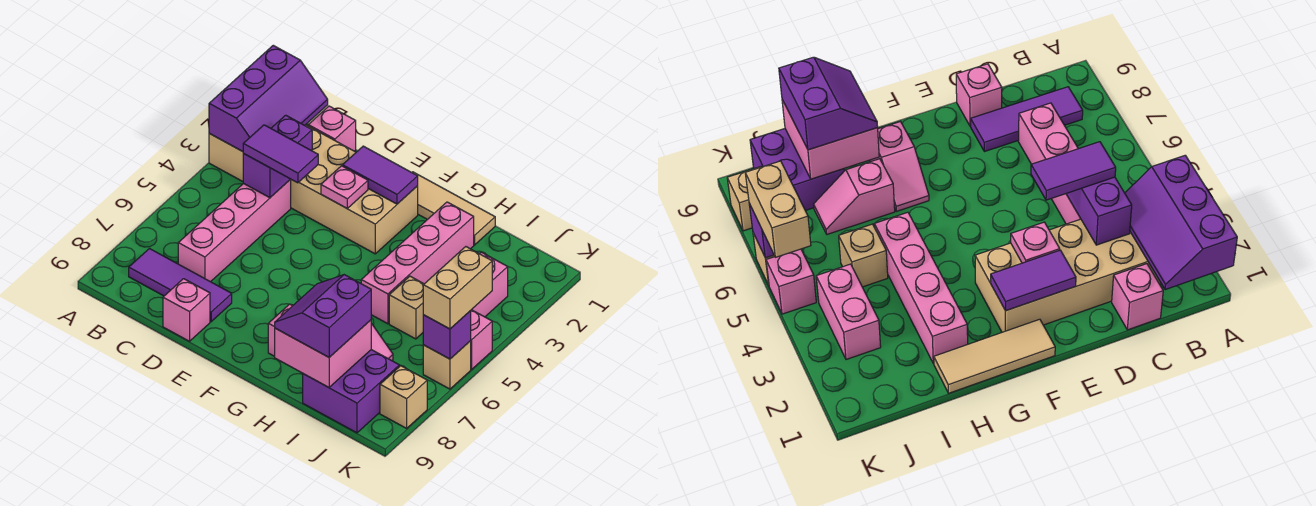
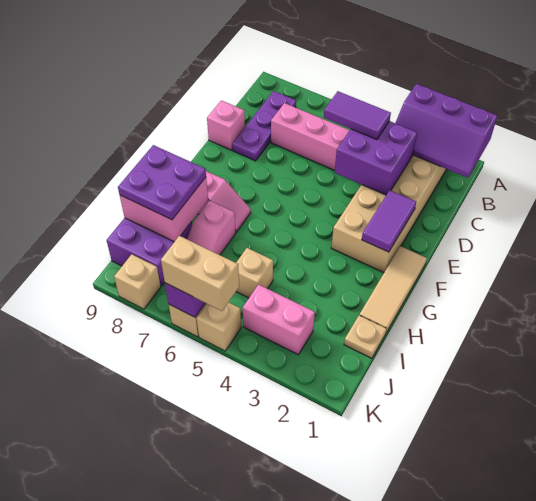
purple 1x3 tile [129,249,232,322] -> purple 1x3 plate [232,91,296,161]
pink 1x1 brick [308,106,356,151] -> none
purple 1x2 brick [243,115,312,198] -> purple 2x2 brick [335,121,417,195]
purple 1x2 tile [243,125,318,183] -> purple 1x2 tile turned to [324,91,391,140]
pink 1x1 plate [321,166,368,208] -> none
pink 1x4 brick [361,202,474,324] -> none
purple 2x2 slope [275,275,371,357] -> purple 2x2 plate [118,145,206,220]
none -> tan 1x1 plate [344,316,386,358]
pink 1x1 brick [471,310,492,369] -> tan 1x1 brick [197,302,241,351]

